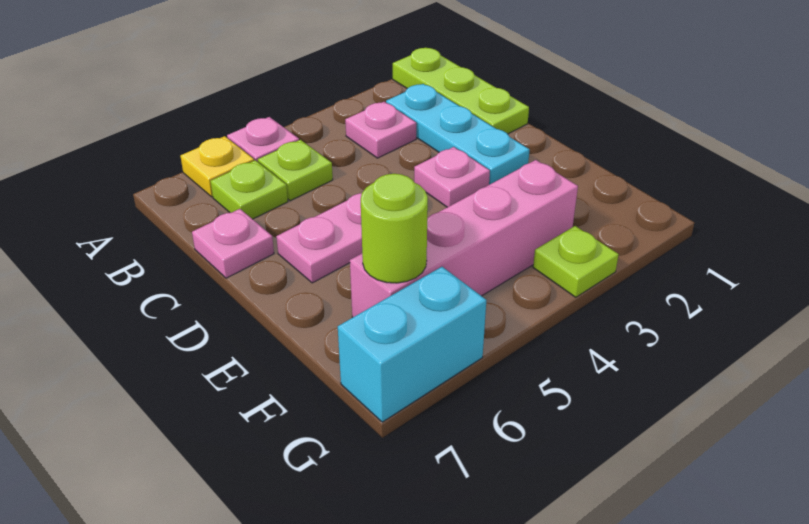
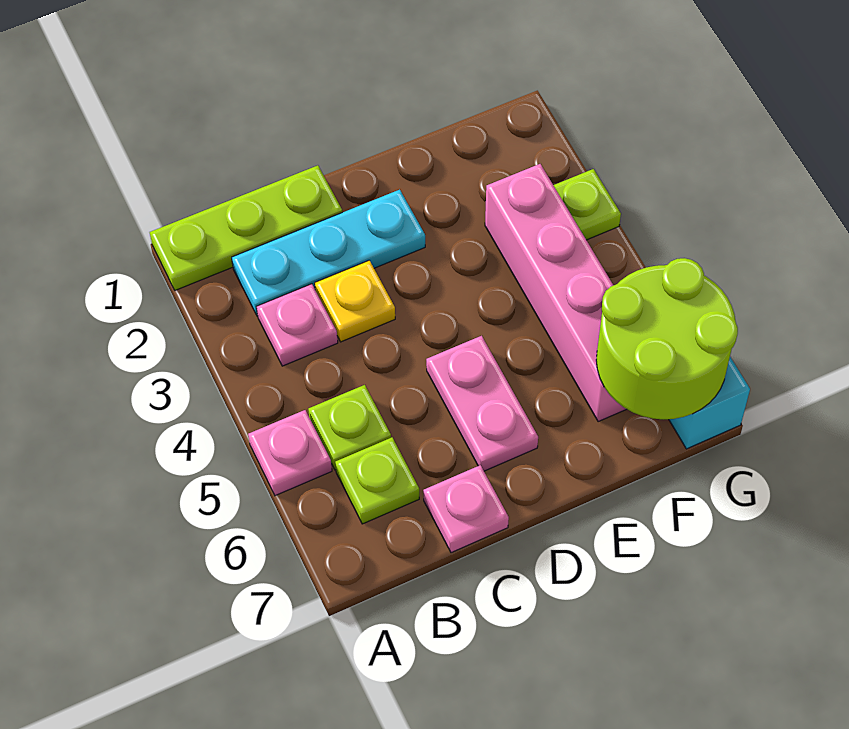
yellow 1x1 plate [181,136,254,197] -> yellow 1x1 plate moved to [315,260,395,342]
pink 1x1 plate [414,147,490,207] -> none
lime 1x1 round brick [361,174,428,283] -> lime 2x2 round brick [596,258,738,419]

